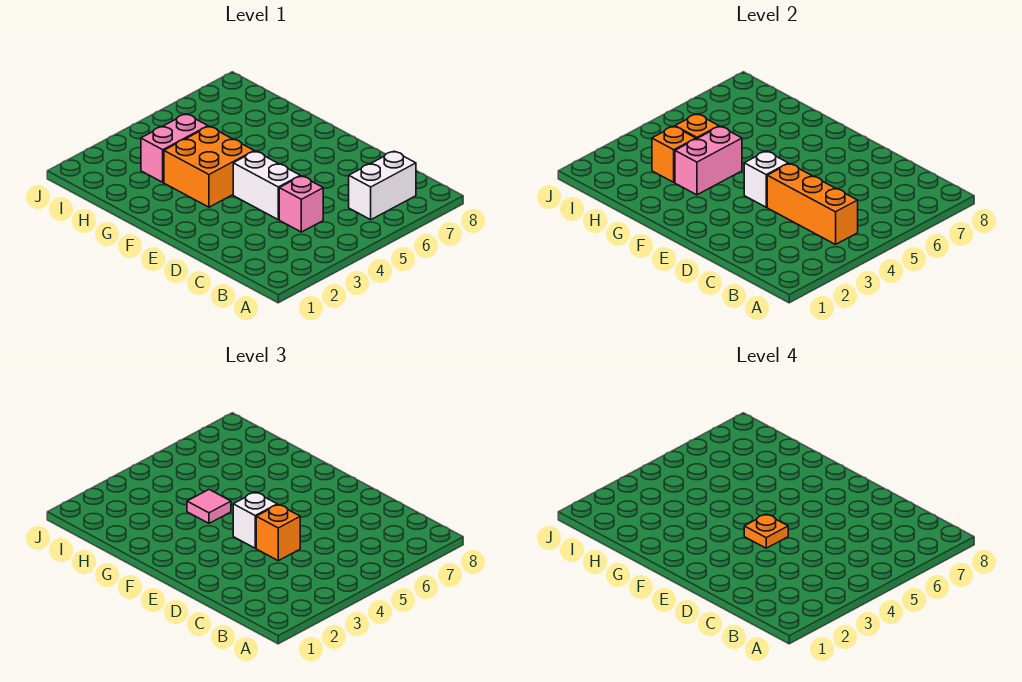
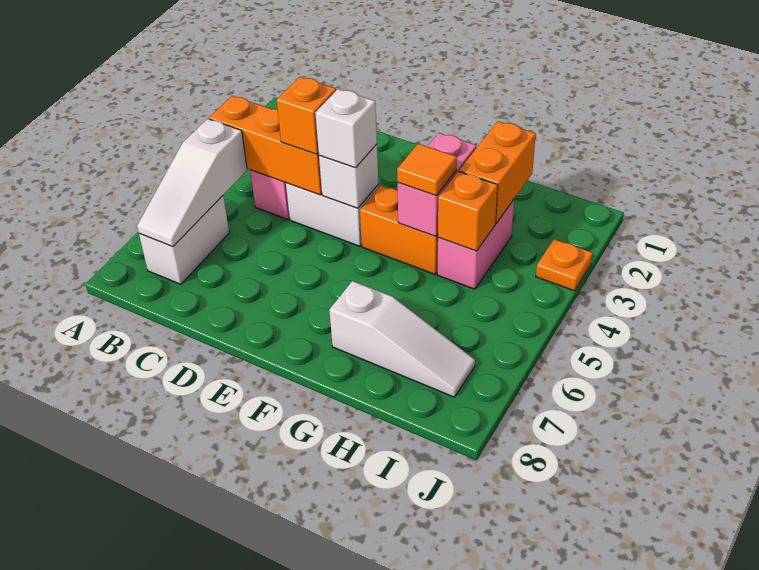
none -> white 1x3 slope [137,119,247,247]
orange 1x1 plate [744,514,788,548] -> orange 1x1 plate moved to [536,239,592,291]
orange 2x2 brick [164,126,254,207] -> orange 1x2 brick [360,185,438,275]
pink 1x1 tile [187,490,231,523] -> orange 1x1 tile [397,144,457,195]
none -> white 1x3 slope [329,281,475,397]
orange 1x1 brick [652,126,696,182] -> orange 1x2 brick [459,121,536,223]

